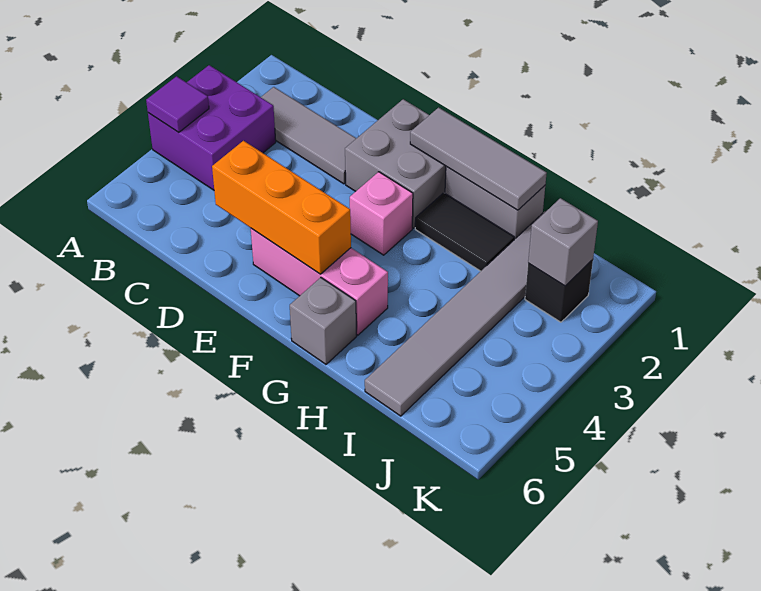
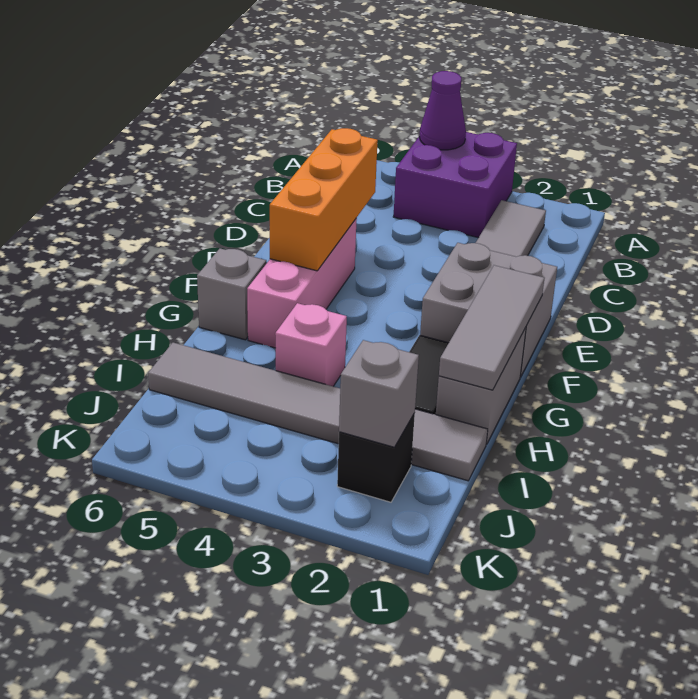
purple 1x1 tile [146,76,209,132] -> purple 1x1 cone [420,71,466,150]
pink 1x1 brick [350,172,413,255] -> pink 1x1 brick moved to [275,303,347,386]

